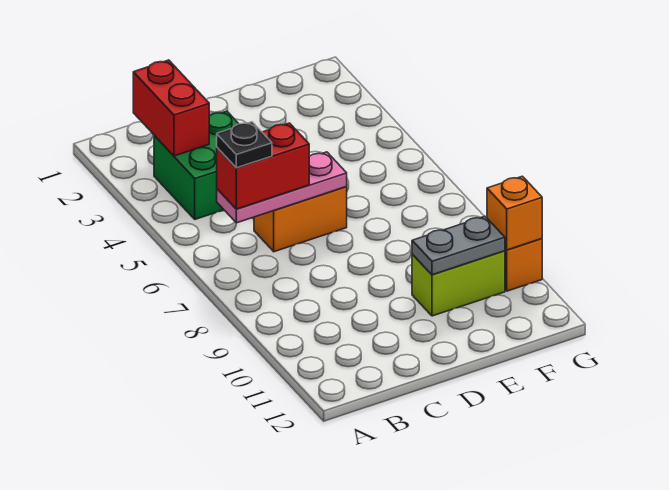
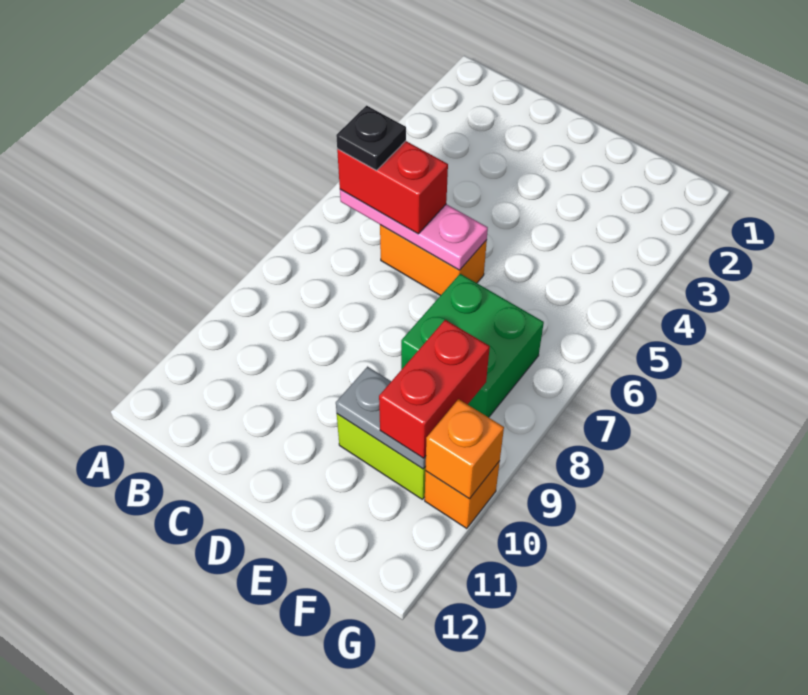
red 1x2 brick [133,60,209,156] -> red 1x2 brick moved to [379,320,490,458]
green 2x2 brick [154,111,239,219] -> green 2x2 brick moved to [401,274,544,417]

